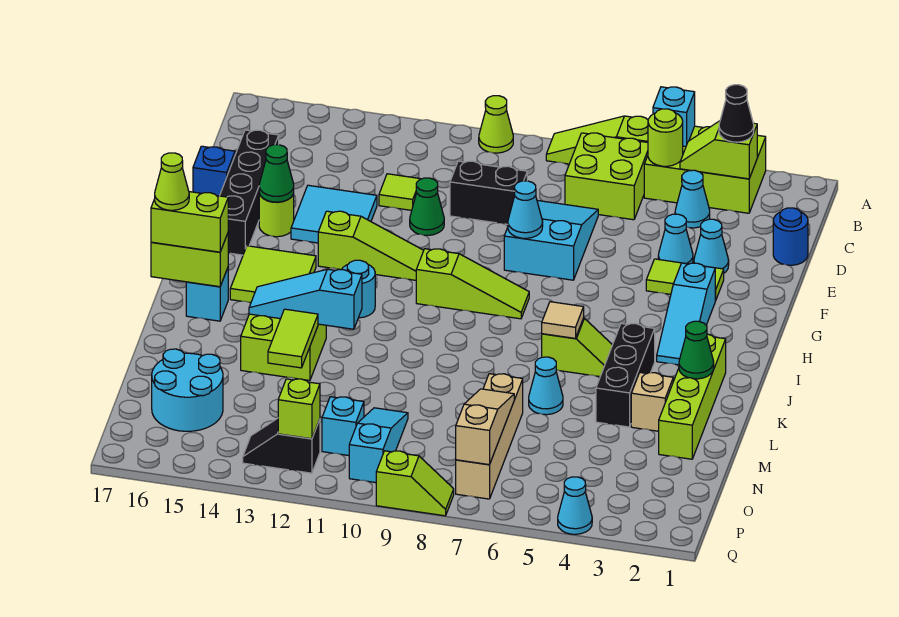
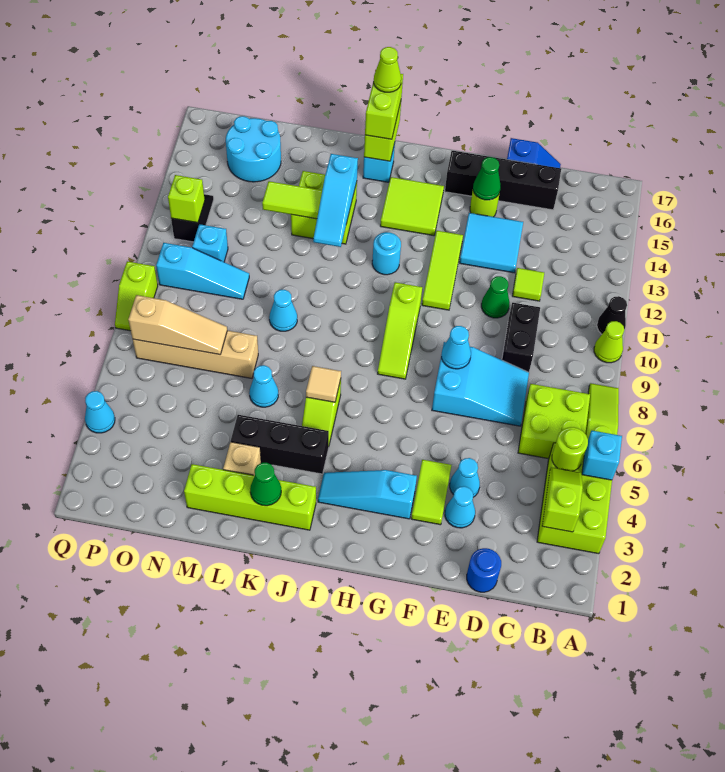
black 1x1 cone [719,85,754,142] -> black 1x1 cone moved to [597,296,627,334]
cyan 1x1 cone [675,170,710,228] -> cyan 1x1 cone moved to [269,290,297,331]
lime 1x3 slope [318,211,424,280] -> lime 1x3 tile [422,231,463,310]
cyan 1x3 slope [249,269,362,329] -> cyan 1x3 slope turned to [313,154,358,247]

